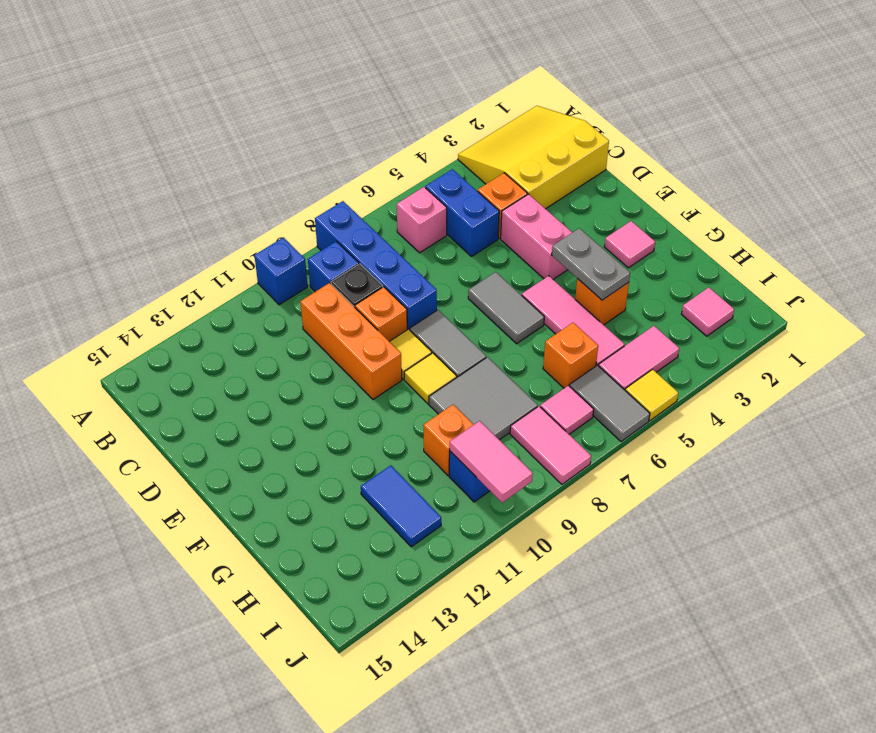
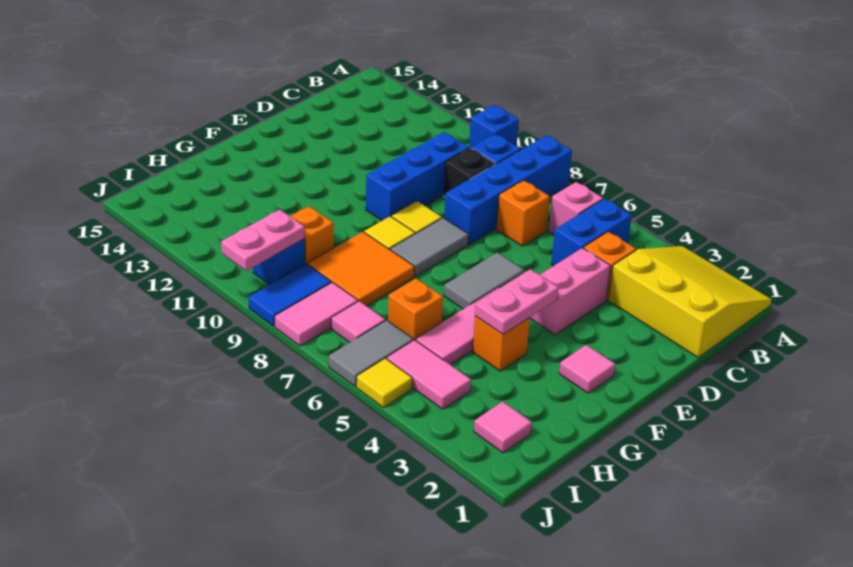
orange 1x3 brick [300,283,402,399] -> blue 1x3 brick [366,132,469,220]
orange 1x1 brick [355,287,407,341] -> orange 1x1 brick moved to [496,180,550,246]
grey 1x2 plate [552,228,630,300] -> pink 1x2 plate [475,269,559,334]
grey 2x2 tile [429,357,538,440] -> orange 2x2 tile [308,232,415,306]
blue 1x2 tile [361,465,441,547] -> blue 1x2 tile moved to [248,264,331,326]
pink 1x2 tile [450,421,533,503] -> pink 1x2 plate [221,210,305,271]

